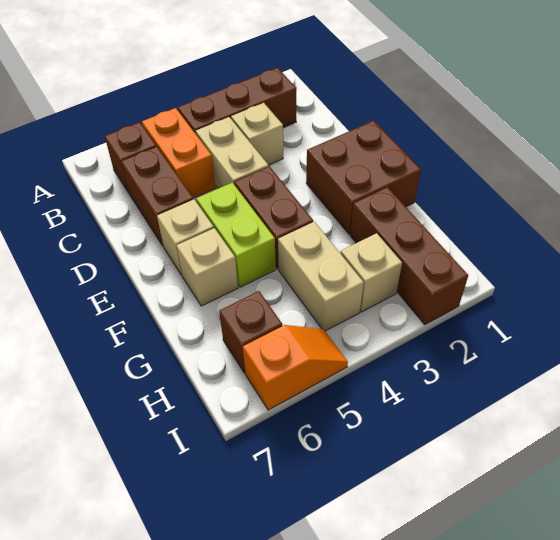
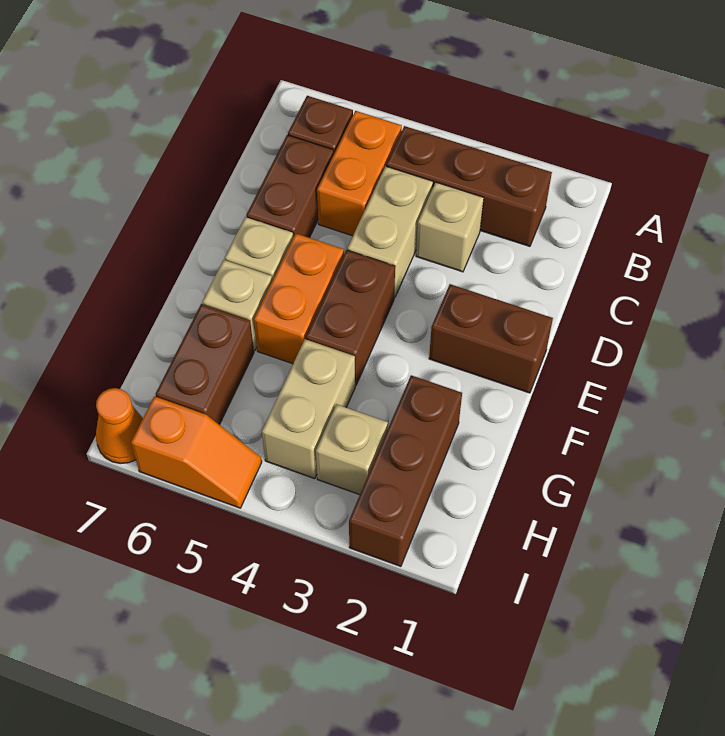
brown 2x2 brick [306,121,421,234] -> brown 1x2 brick [429,284,553,393]
lime 1x2 brick [196,183,276,287] -> orange 1x2 brick [254,234,344,364]
brown 1x1 brick [219,291,282,373] -> brown 1x2 brick [156,304,254,425]
none -> orange 1x1 cone [96,388,143,463]

